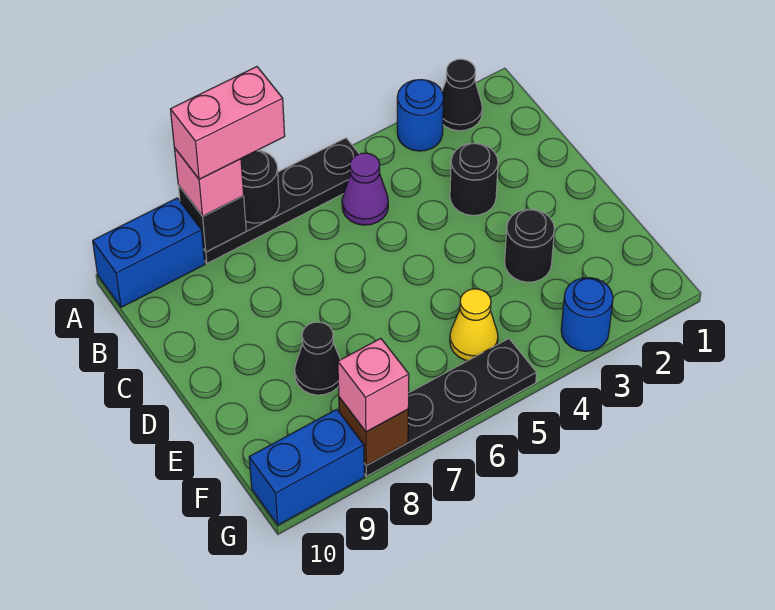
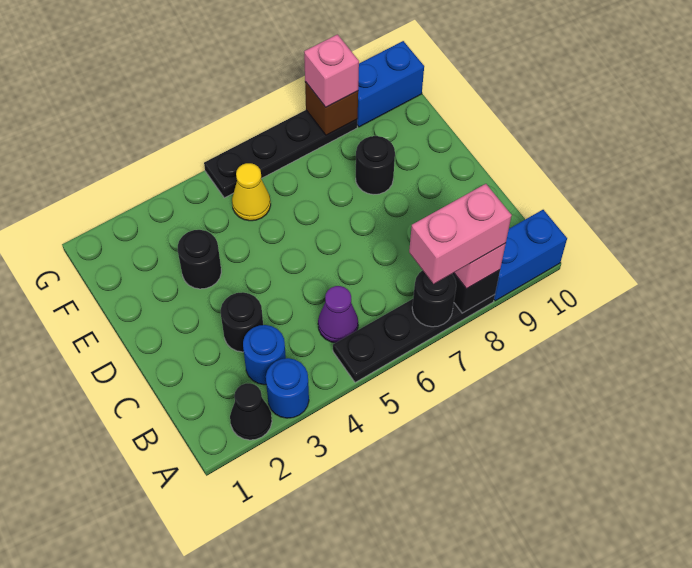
black 1x1 cone [295,322,340,395] -> black 1x1 round brick [356,136,395,195]
blue 1x1 round brick [561,278,613,351] -> blue 1x1 round brick moved to [243,325,286,385]

